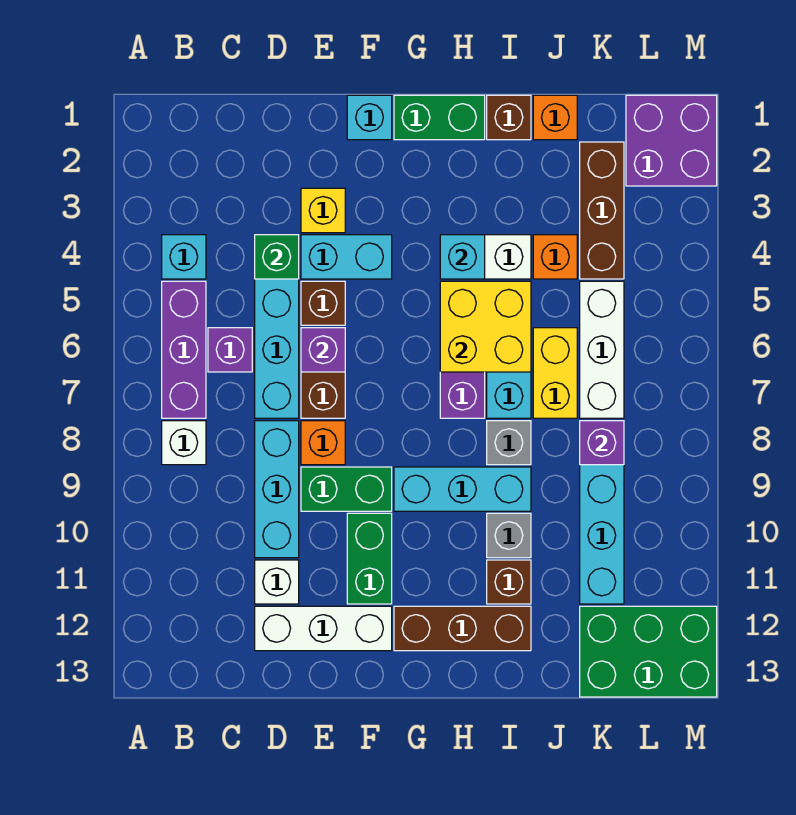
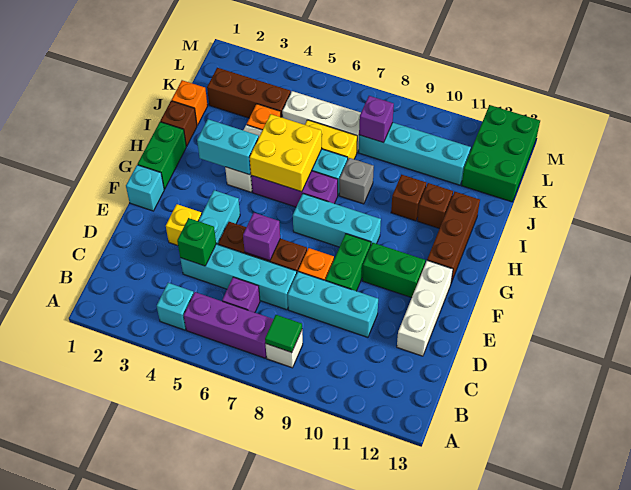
none -> green 1x1 tile [265,315,302,353]
white 1x1 brick [255,560,299,604] -> none
cyan 1x3 brick [394,467,531,511] -> cyan 1x3 brick turned to [293,194,381,247]
cyan 1x1 brick [440,235,485,279] -> cyan 1x2 brick [197,119,259,175]
grey 1x1 brick [487,513,531,558] -> brown 1x1 brick [391,175,426,221]
purple 2x2 brick [626,95,717,186] -> none

